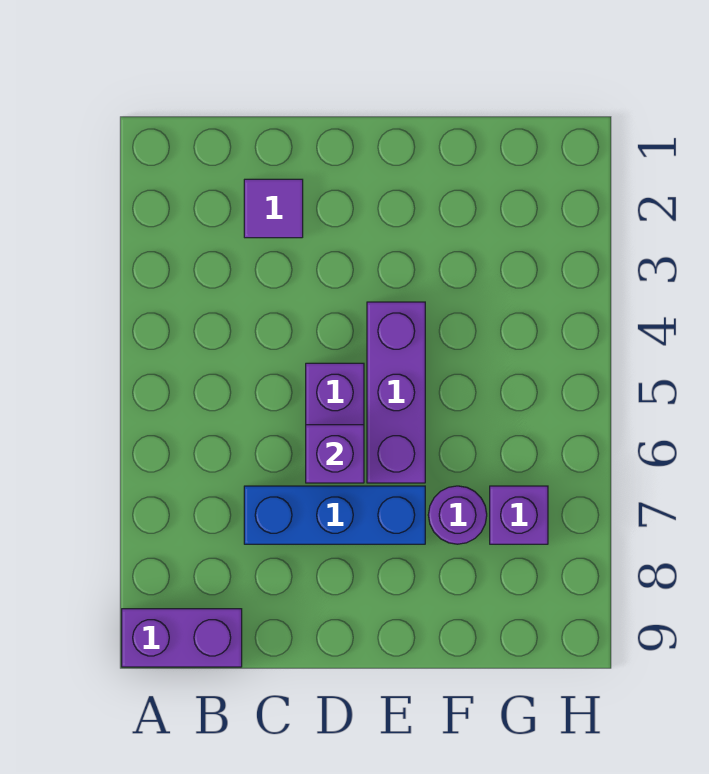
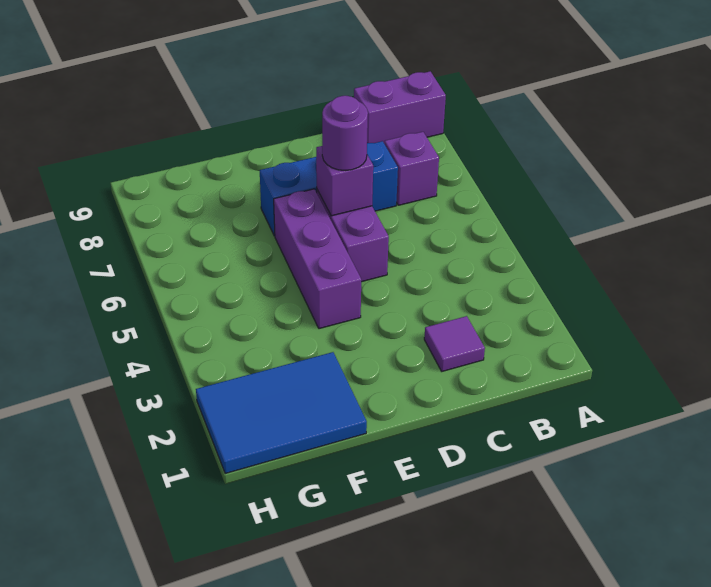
none -> blue 2x3 tile [196,352,367,474]
purple 1x1 round brick [428,486,487,544] -> purple 1x1 round brick moved to [322,96,368,171]
purple 1x1 brick [490,486,548,544] -> purple 1x1 brick moved to [385,132,439,205]

